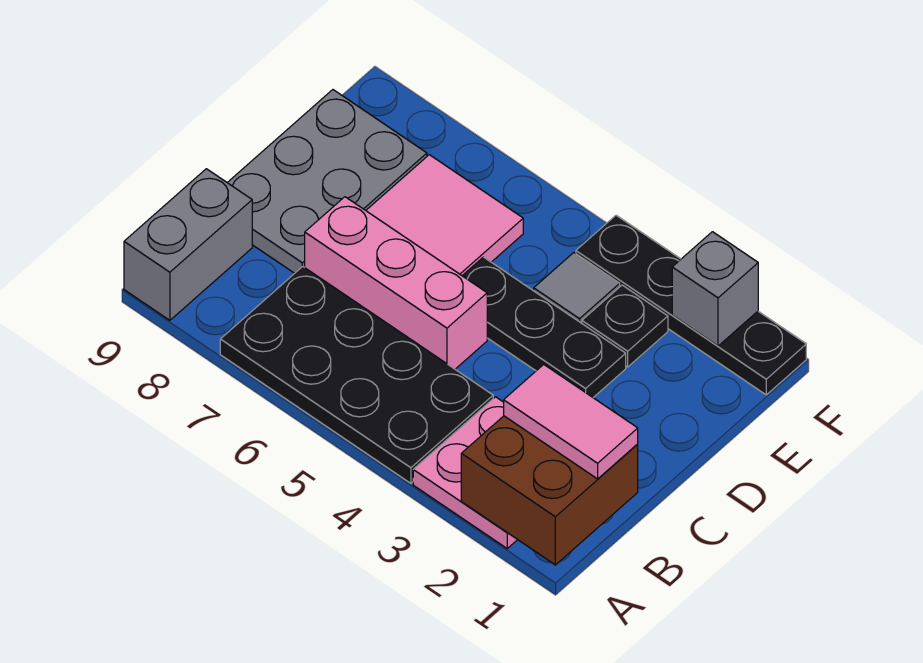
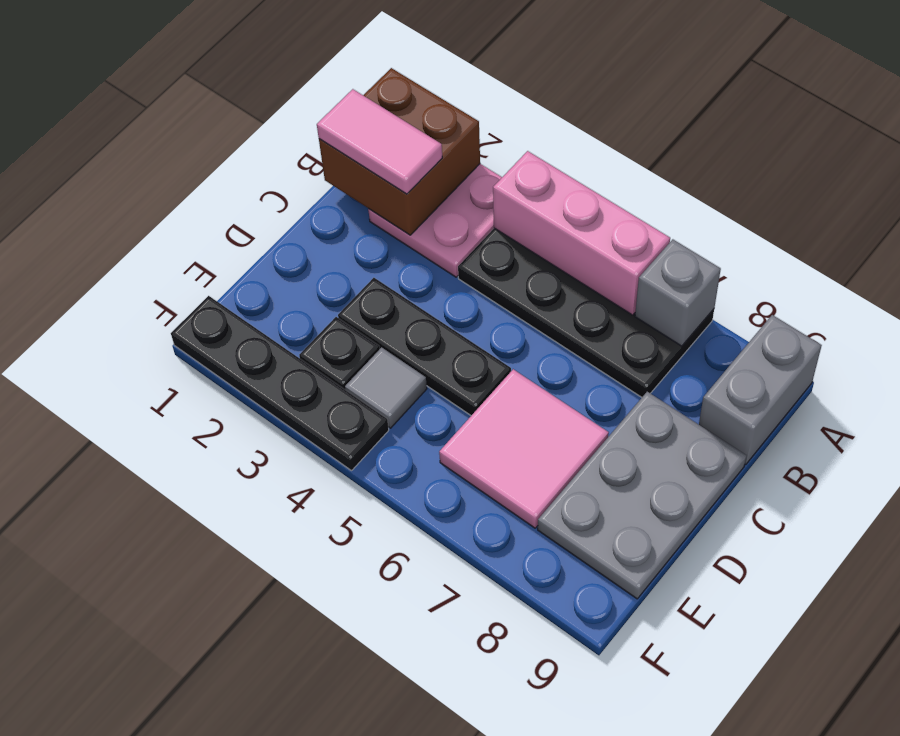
pink 1x3 brick [305,197,487,369] -> pink 1x3 brick moved to [493,151,670,315]
grey 1x1 brick [672,232,758,346] -> grey 1x1 brick moved to [635,239,721,346]

